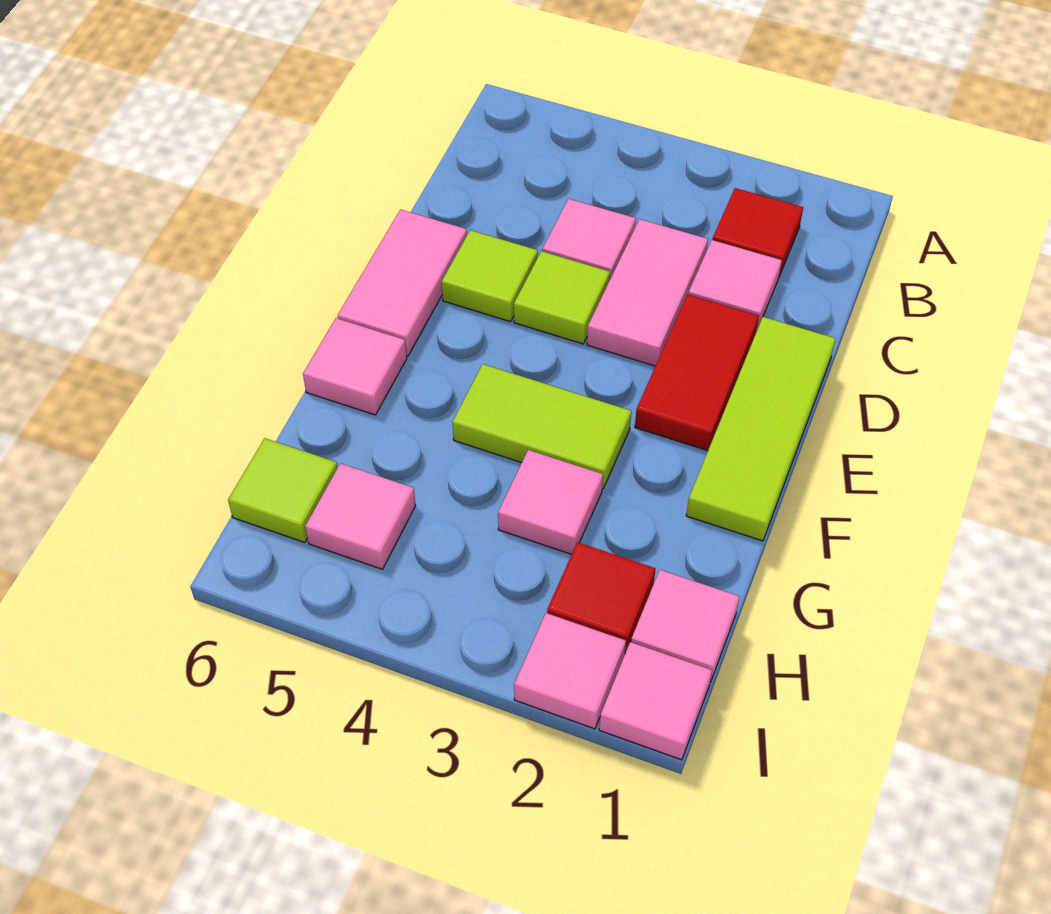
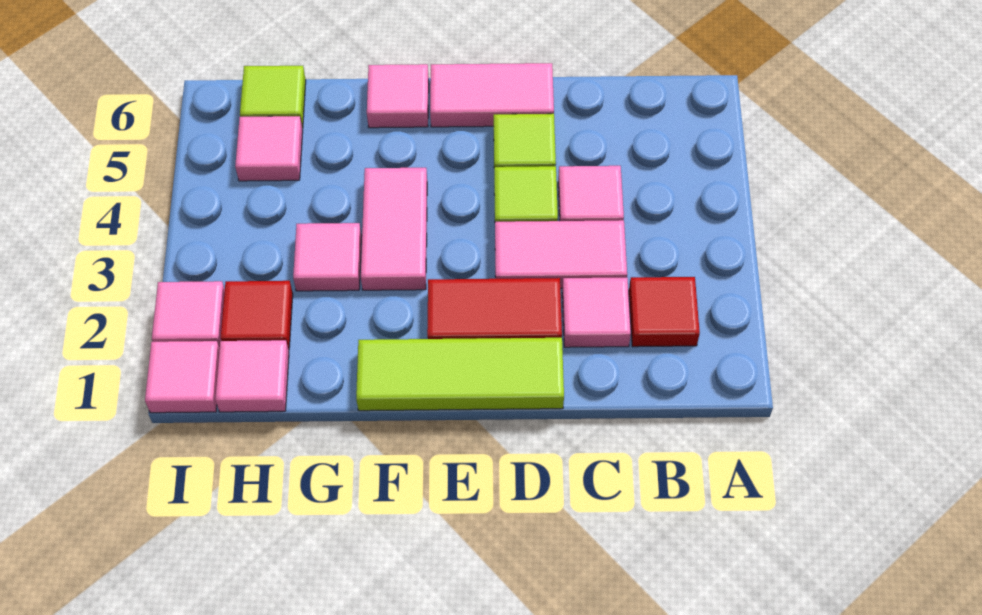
lime 1x2 tile [452,364,631,489] -> pink 1x2 tile [361,168,427,290]

